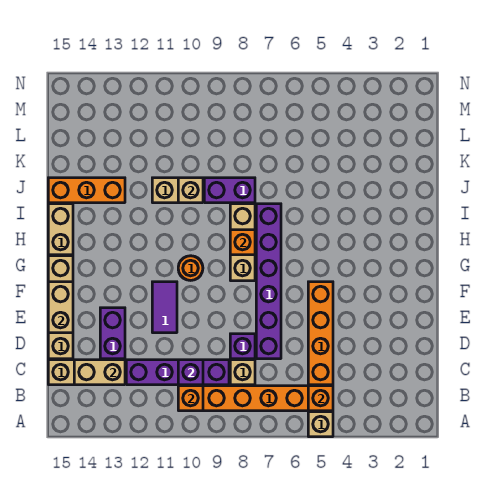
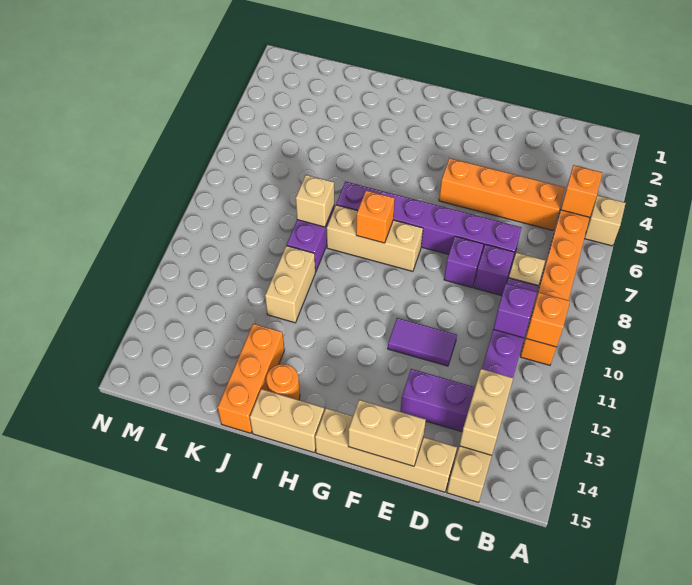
none -> purple 1x1 brick [444,236,484,287]
orange 1x1 round brick [178,256,203,280] -> orange 1x1 round brick moved to [266,364,300,400]
tan 1x1 brick [178,178,203,203] -> tan 1x1 brick moved to [296,175,334,227]

